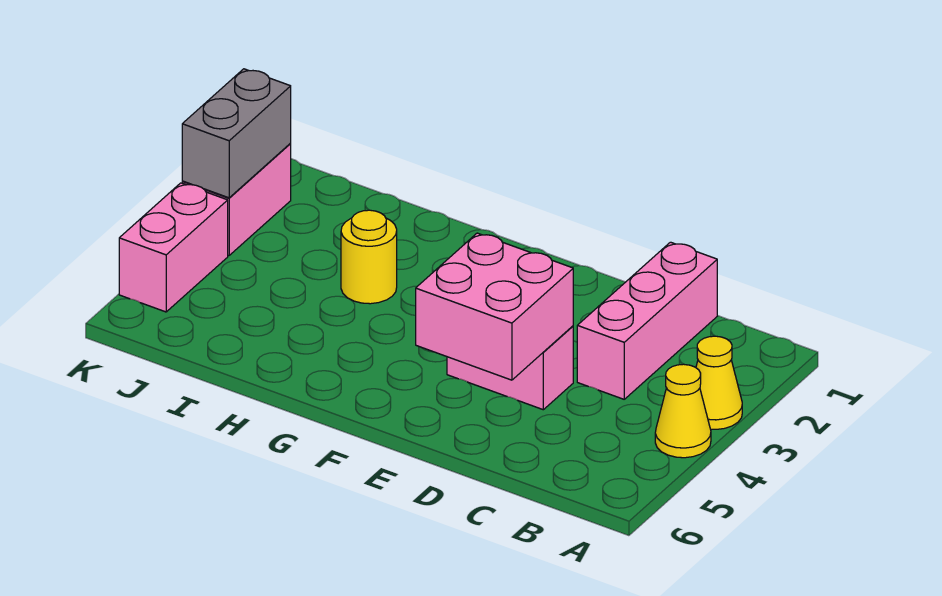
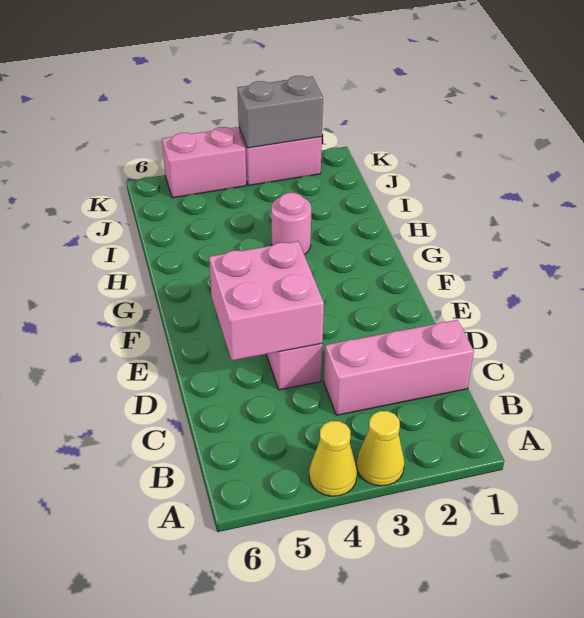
yellow 1x1 round brick [341,210,397,304] -> pink 1x1 round brick [271,193,311,254]

